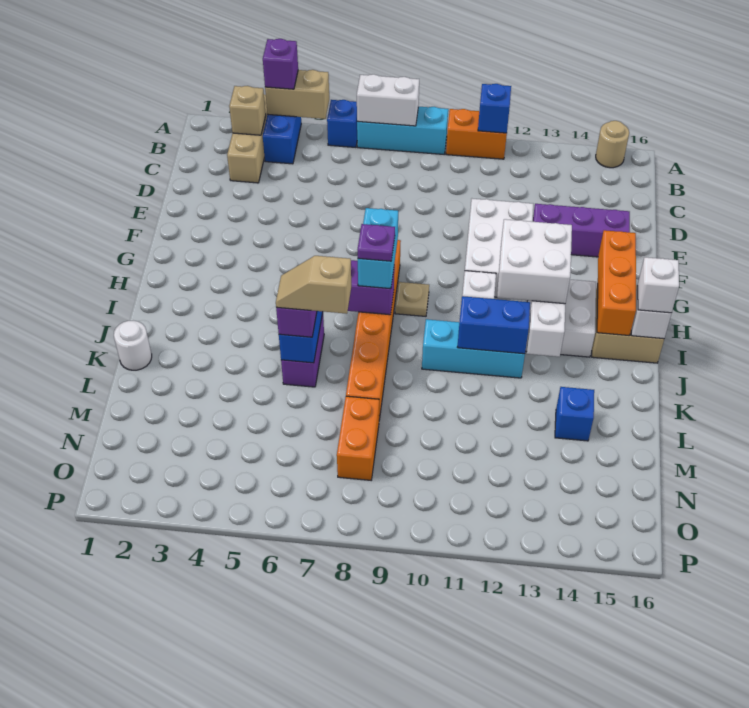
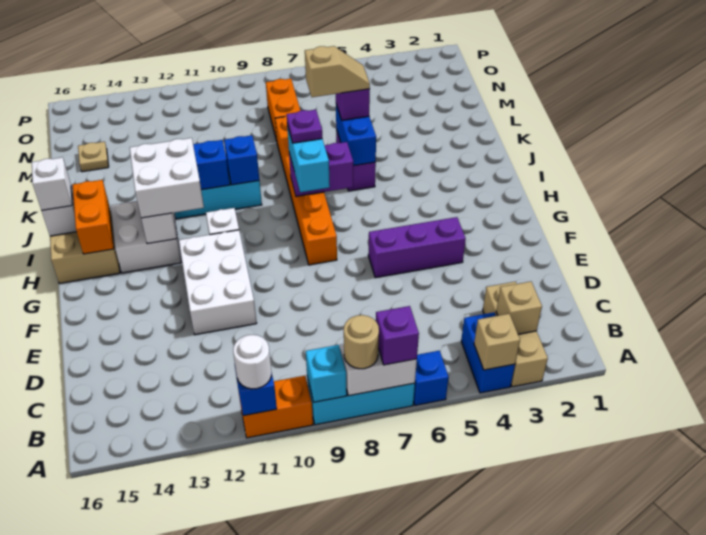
tan 1x2 brick [265,70,329,119] -> tan 1x1 brick [474,314,520,370]
purple 1x1 brick [263,39,298,89] -> purple 1x1 brick moved to [376,306,419,365]
none -> cyan 1x1 brick [306,345,347,402]
tan 1x1 round brick [596,121,629,168] -> tan 1x1 round brick moved to [344,315,379,369]
purple 1x3 brick [533,204,630,257] -> purple 1x3 brick moved to [368,217,466,278]
orange 1x3 brick [597,230,636,336] -> orange 1x2 brick [72,180,114,254]
tan 1x1 plate [395,282,429,316] -> tan 1x1 plate moved to [78,142,109,172]
white 1x1 round brick [114,321,152,370] -> white 1x1 round brick moved to [233,335,271,389]
blue 1x1 brick [555,387,594,441] -> blue 1x1 brick moved to [224,135,259,185]

